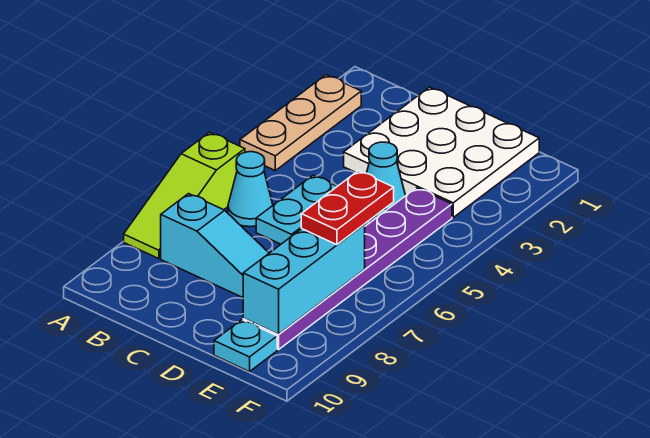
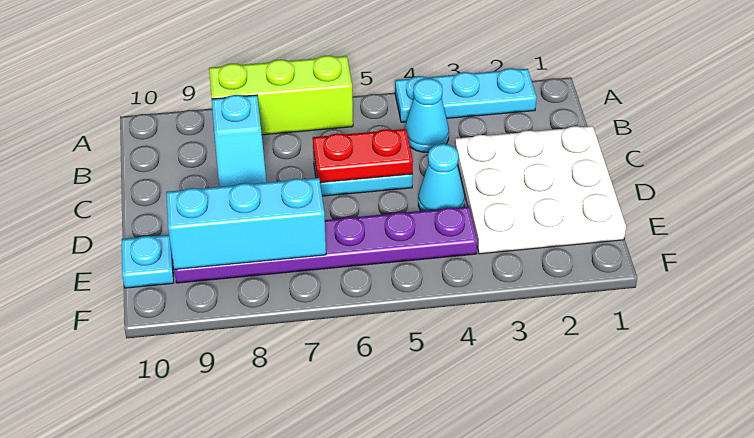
tan 1x3 plate [240,75,361,170] -> cyan 1x3 plate [395,68,537,122]
lime 1x3 slope [124,132,245,259] -> lime 1x3 brick [209,56,353,135]
cyan 1x1 cone [228,152,273,227] -> cyan 1x1 cone moved to [405,78,449,152]
red 1x2 plate [301,171,394,245] -> red 1x2 plate moved to [313,129,413,183]

